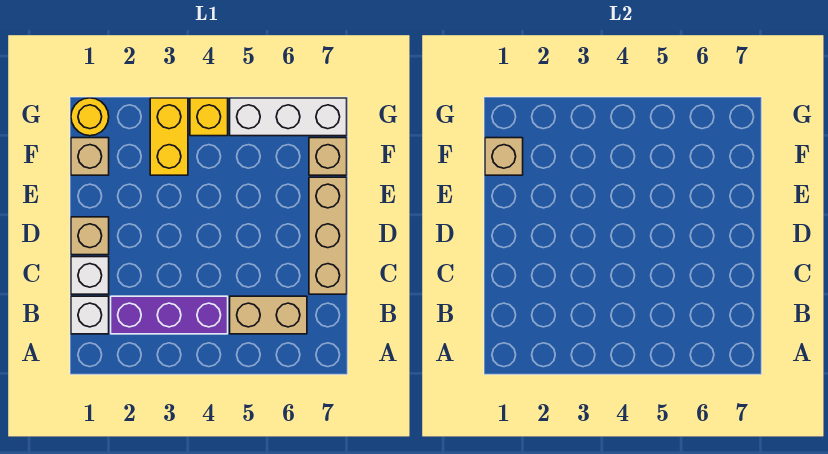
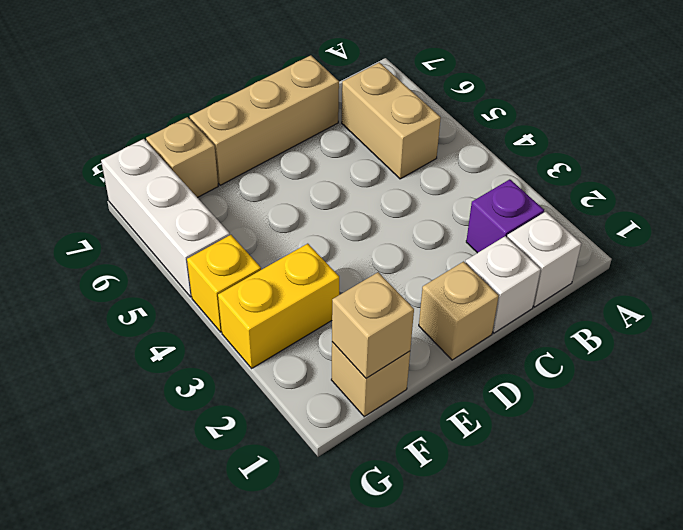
purple 1x3 brick [111,296,228,334] -> purple 1x1 brick [466,179,544,253]
yellow 1x1 round brick [71,98,109,136] -> none

